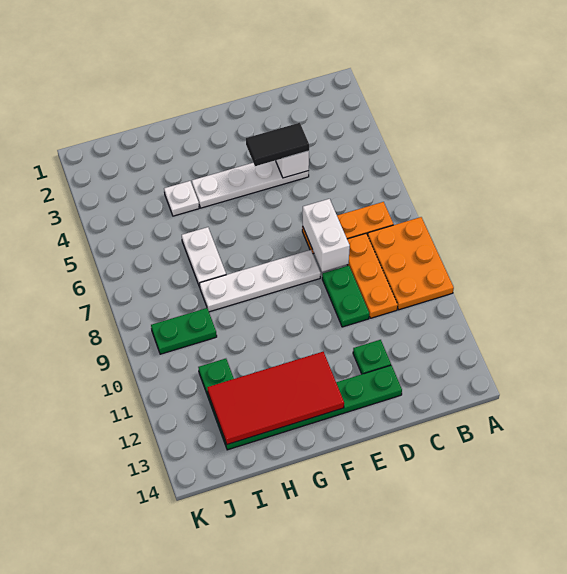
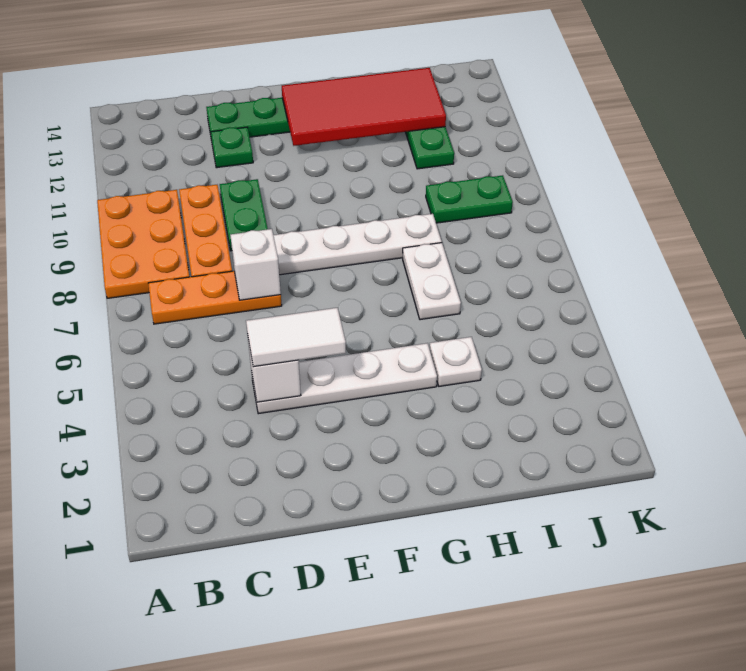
black 1x2 tile [246,123,309,166] -> white 1x2 tile [246,308,346,367]
white 1x2 brick [303,199,350,272] -> white 1x1 brick [230,229,281,300]

